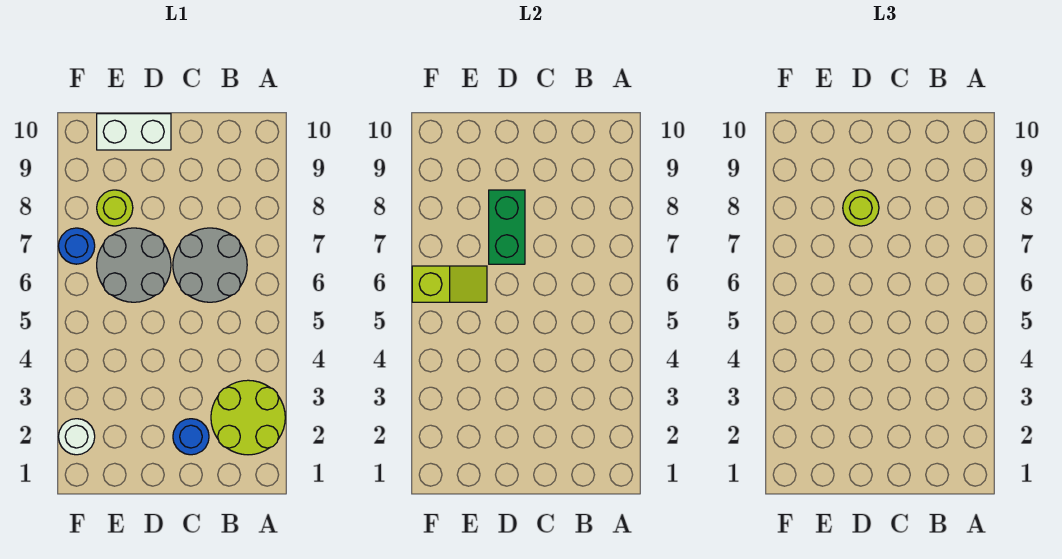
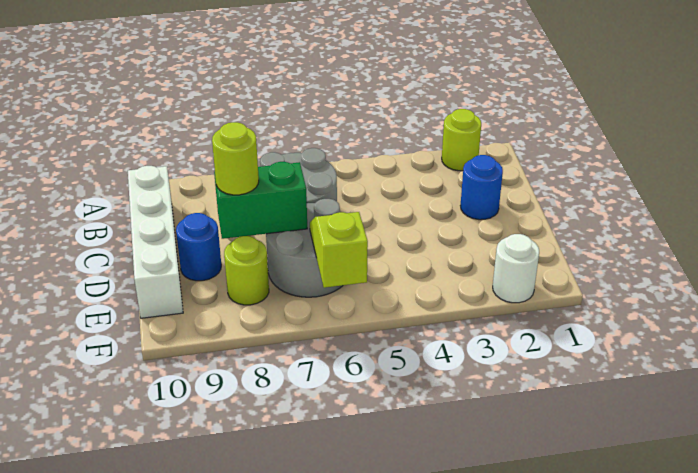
lime 2x2 round brick [211,380,285,455] -> lime 1x1 round brick [442,109,481,171]
white 1x2 brick [97,114,171,150] -> white 1x4 brick [128,166,183,318]
blue 1x1 round brick [59,228,95,264] -> blue 1x1 round brick moved to [176,213,221,281]

